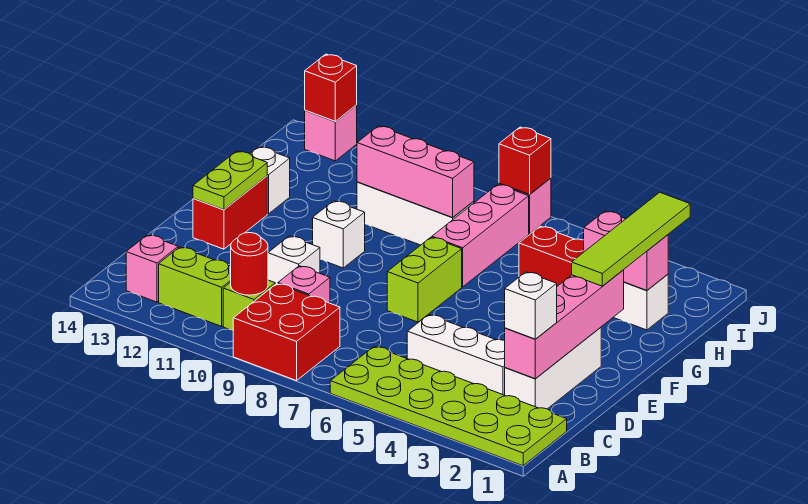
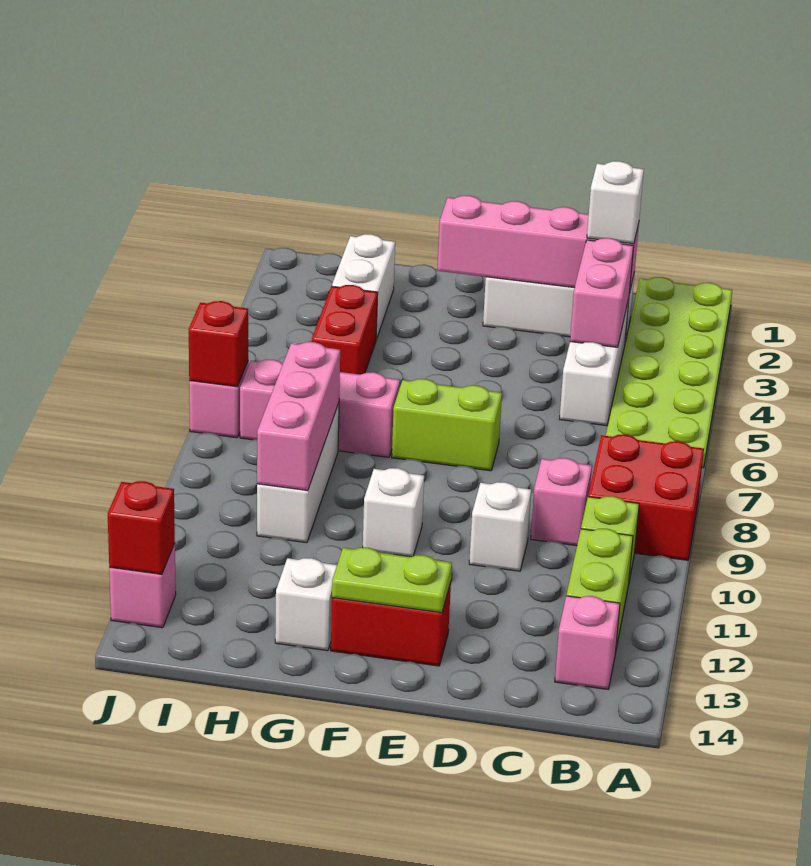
red 1x1 round brick [231,233,268,295] -> none
lime 1x4 tile [572,192,690,286] -> none
pink 1x2 brick [584,211,668,290] -> pink 1x2 brick moved to [570,238,634,347]

